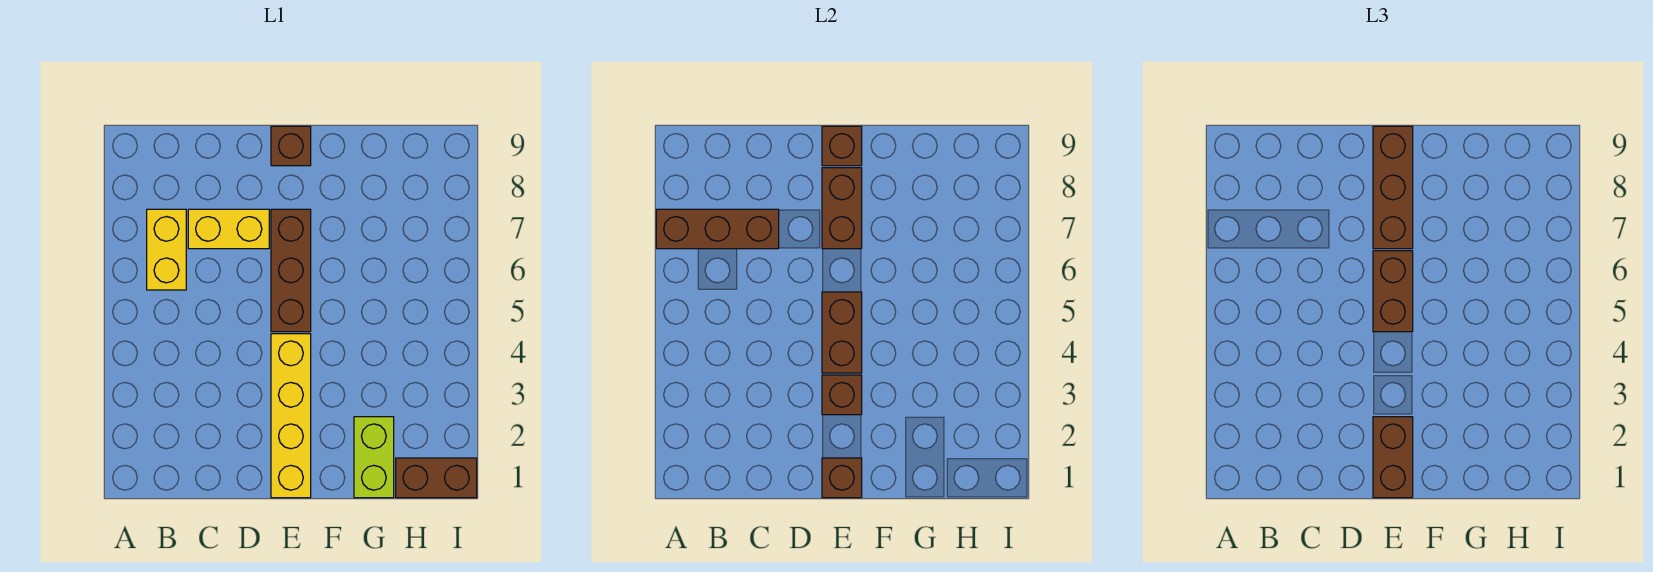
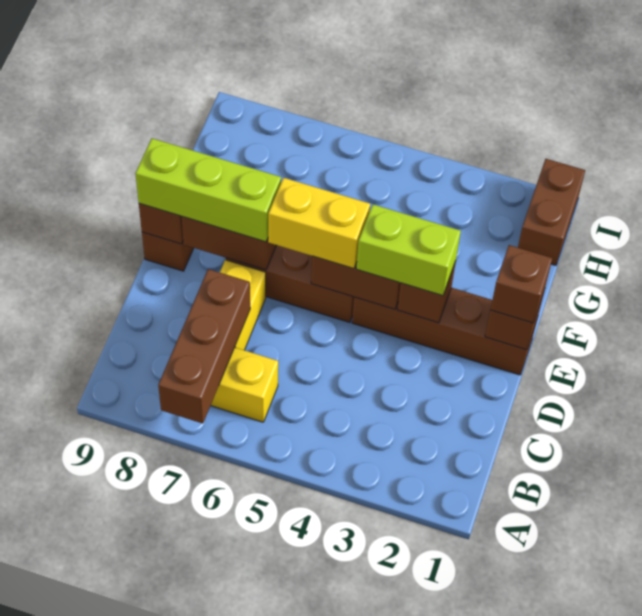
yellow 1x4 brick [271,334,311,498] -> brown 1x4 brick [352,288,537,375]
brown 1x2 brick [1373,417,1413,498] -> brown 1x1 brick [490,245,552,323]
brown 1x2 brick [1373,251,1413,332] -> yellow 1x2 brick [268,178,370,269]
brown 1x3 brick [1373,126,1413,249] -> lime 1x3 brick [135,138,281,242]
lime 1x2 brick [354,417,394,498] -> lime 1x2 brick moved to [356,204,461,296]

